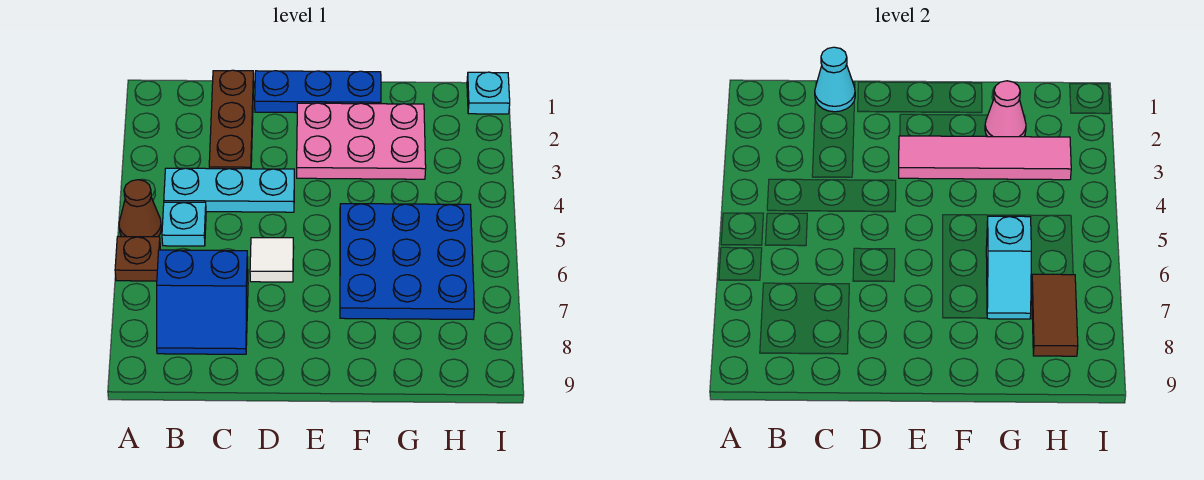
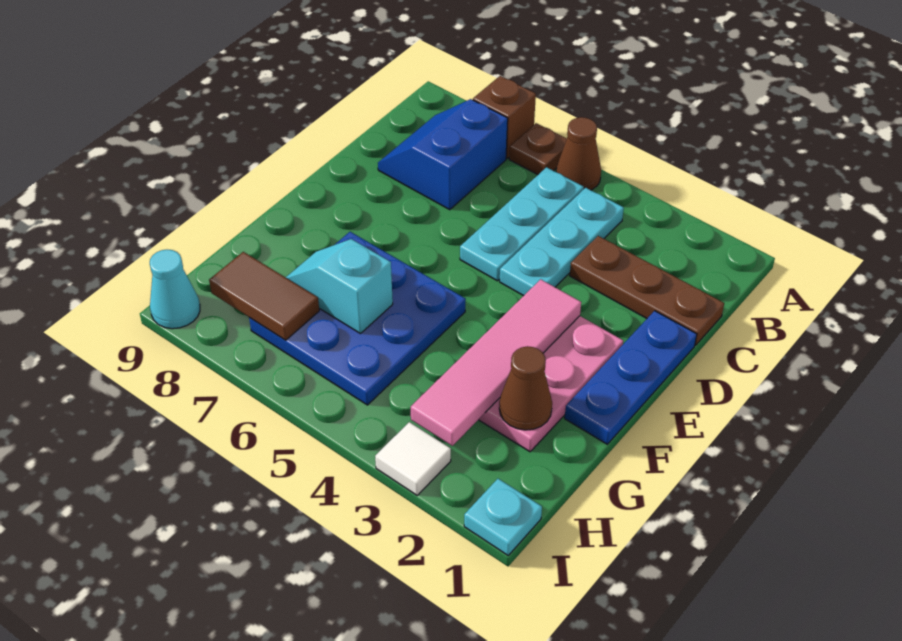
none -> brown 1x1 brick [473,76,536,158]
cyan 1x1 plate [162,202,206,246] -> cyan 1x3 plate [460,167,584,281]
cyan 1x1 cone [815,47,855,112] -> cyan 1x1 cone moved to [150,250,200,329]
white 1x1 tile [250,238,294,282] -> white 1x1 tile moved to [375,422,451,495]
pink 1x1 cone [985,81,1026,137] -> brown 1x1 cone [499,346,552,430]

